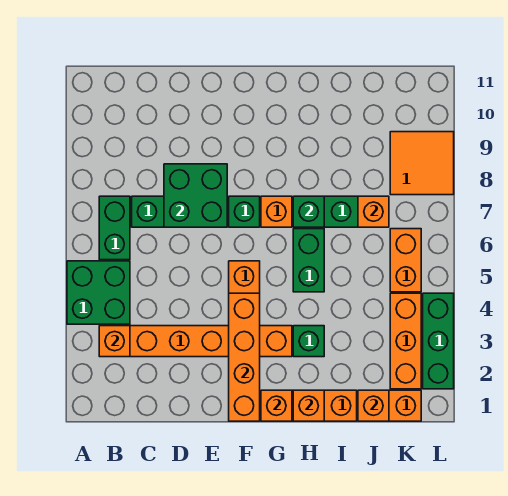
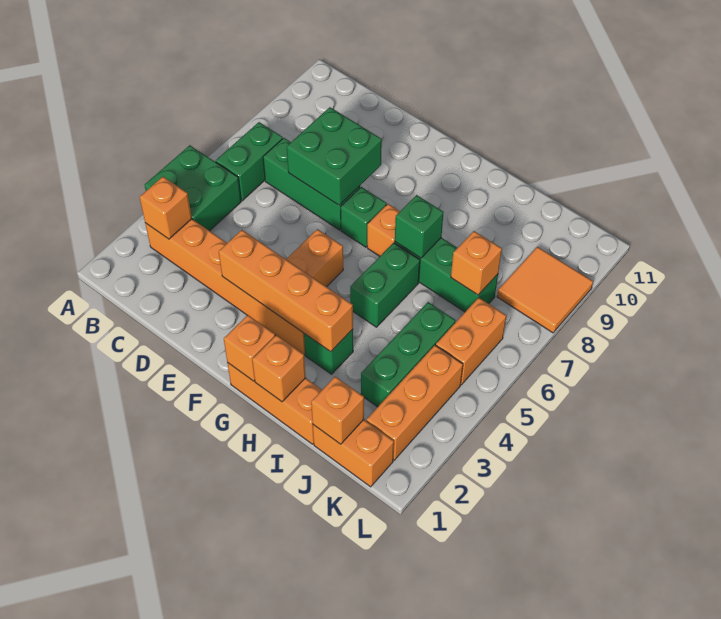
orange 1x4 brick [229,293,260,421] -> orange 1x4 brick turned to [219,230,353,352]
green 1x3 brick [423,293,454,389] -> green 1x3 brick moved to [361,302,456,407]

